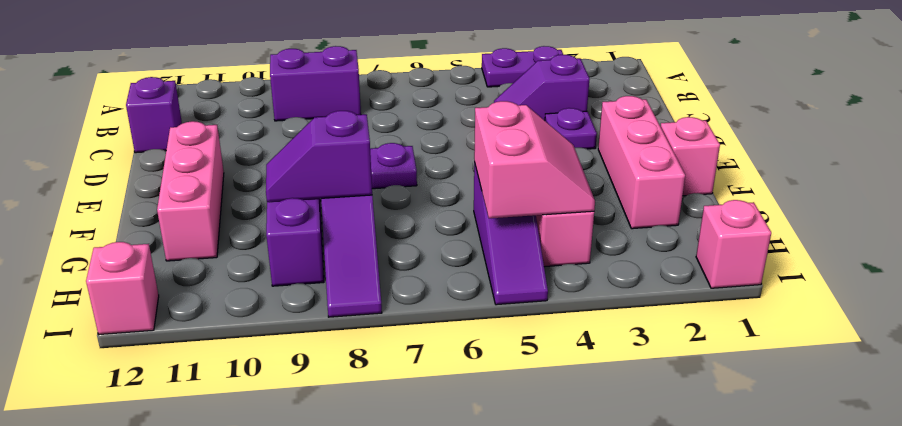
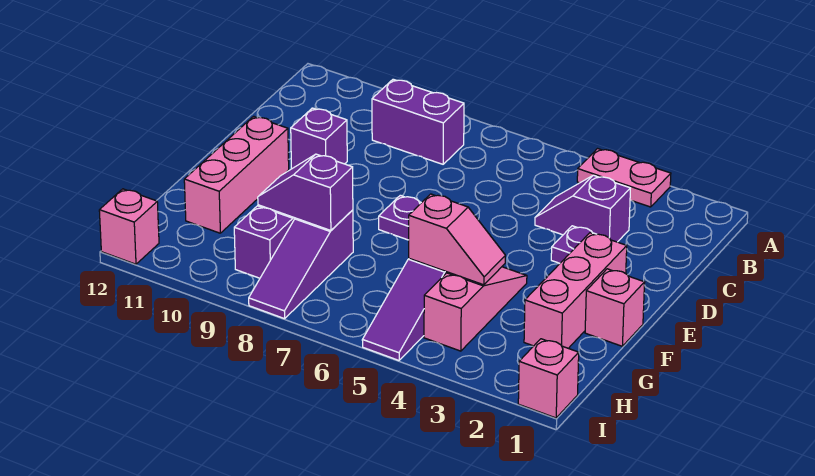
purple 1x2 plate [482,46,563,87] -> pink 1x2 plate [577,149,671,207]
purple 1x1 brick [126,77,182,153] -> purple 1x1 brick moved to [291,108,347,169]
pink 2x2 slope [474,101,595,218] -> pink 1x2 slope [409,194,505,285]

